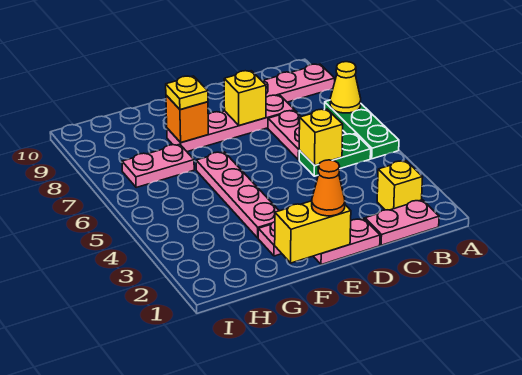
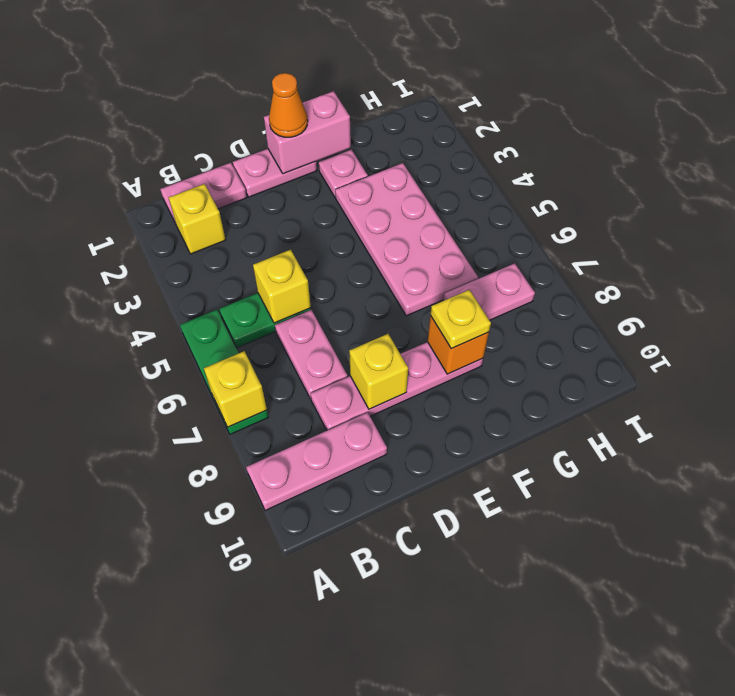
yellow 1x1 cone [330,62,361,113] -> yellow 1x1 brick [204,351,267,427]
yellow 1x2 brick [275,201,351,263] -> pink 1x2 brick [264,91,351,174]
pink 1x4 plate [196,152,279,238] -> pink 2x4 plate [335,163,478,316]

